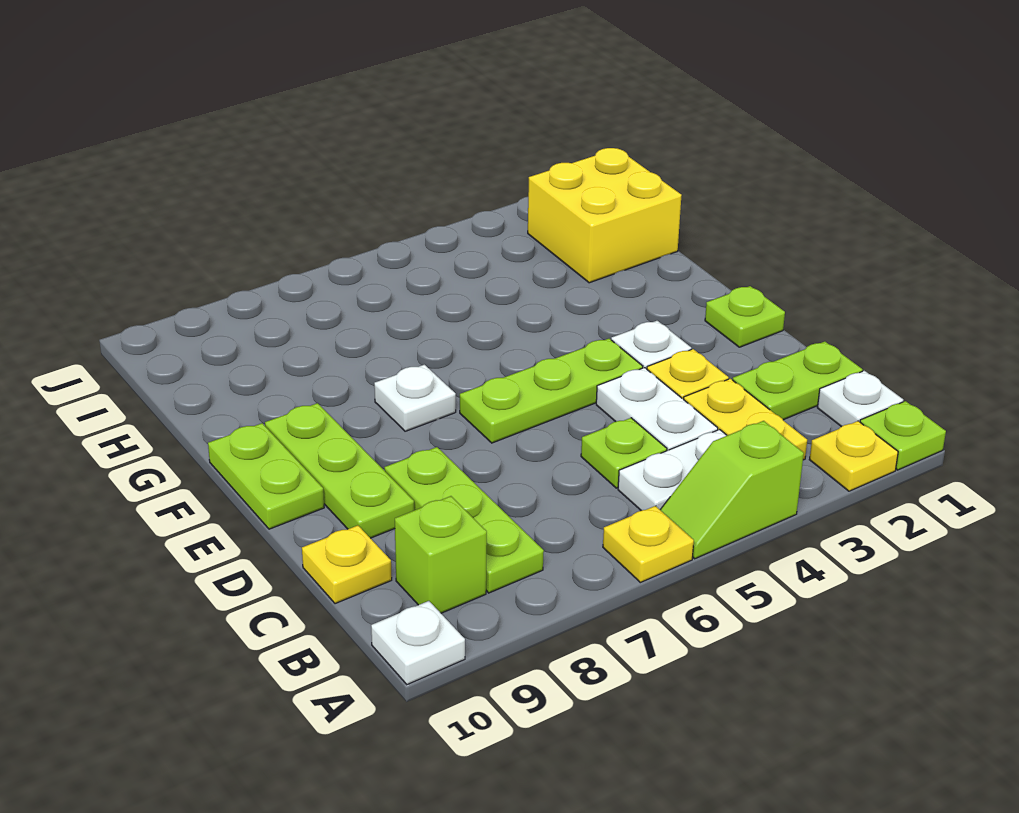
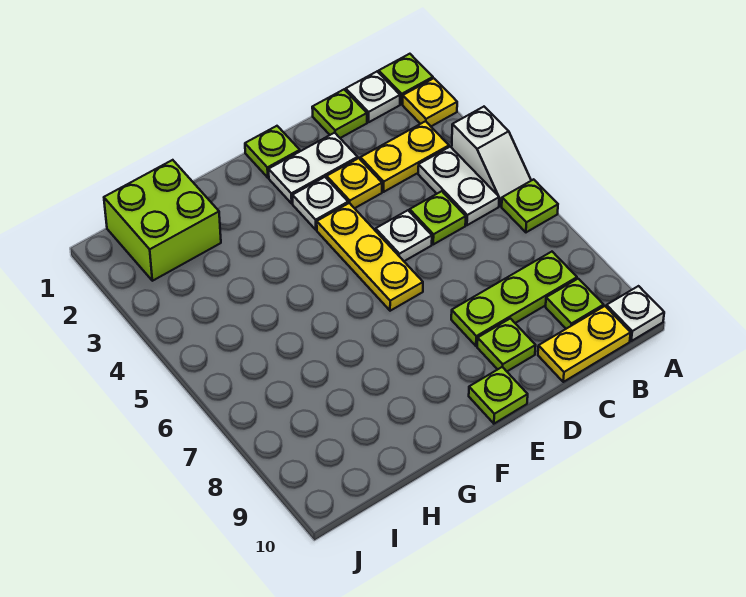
lime 1x2 slope [660,421,804,559] -> white 1x2 slope [452,107,531,206]
yellow 1x1 plate [603,506,694,583] -> lime 1x1 plate [502,179,558,232]
lime 1x1 brick [395,496,487,613] -> lime 1x1 plate [546,279,604,329]
lime 1x2 plate [733,341,863,420] -> lime 1x1 plate [312,90,367,138]
white 1x2 plate [596,368,718,451] -> white 1x2 plate moved to [269,133,358,203]
yellow 1x1 plate [302,525,392,604] -> yellow 1x2 plate [538,306,631,382]
lime 1x3 plate [265,403,414,538] -> lime 1x1 plate [477,318,536,371]
lime 1x3 plate [460,339,643,443] -> yellow 1x3 plate [317,203,423,311]
lime 1x2 plate [208,423,324,529] -> lime 1x1 plate [469,367,528,424]
white 1x1 plate [374,365,456,431] -> white 1x1 plate moved to [376,210,432,261]
yellow 2x2 brick [528,148,682,283] -> lime 2x2 brick [104,160,221,281]

